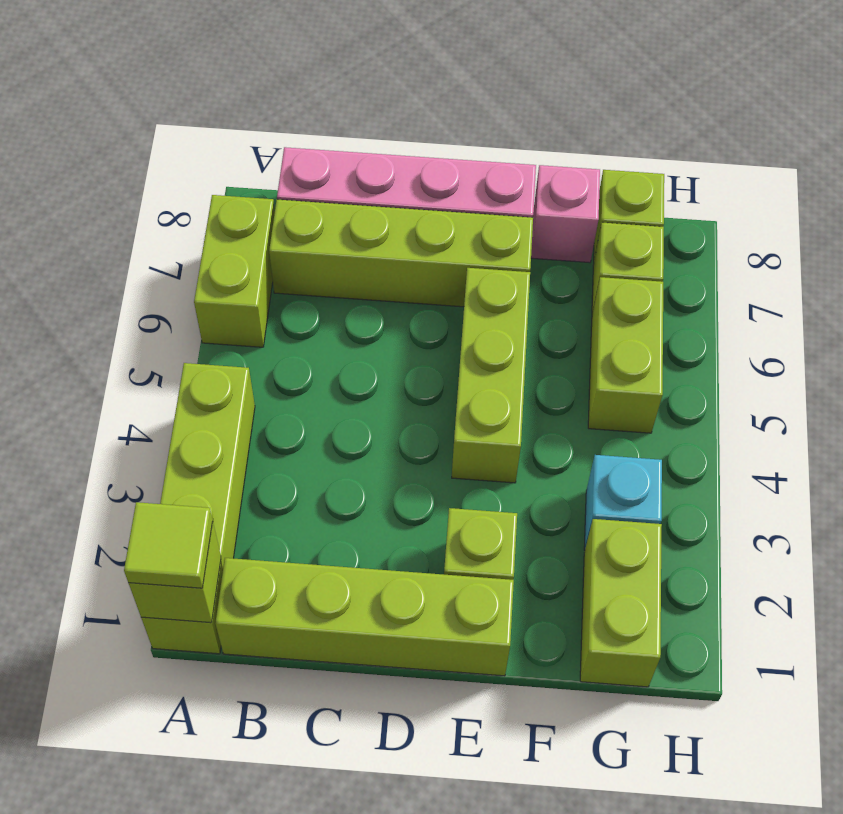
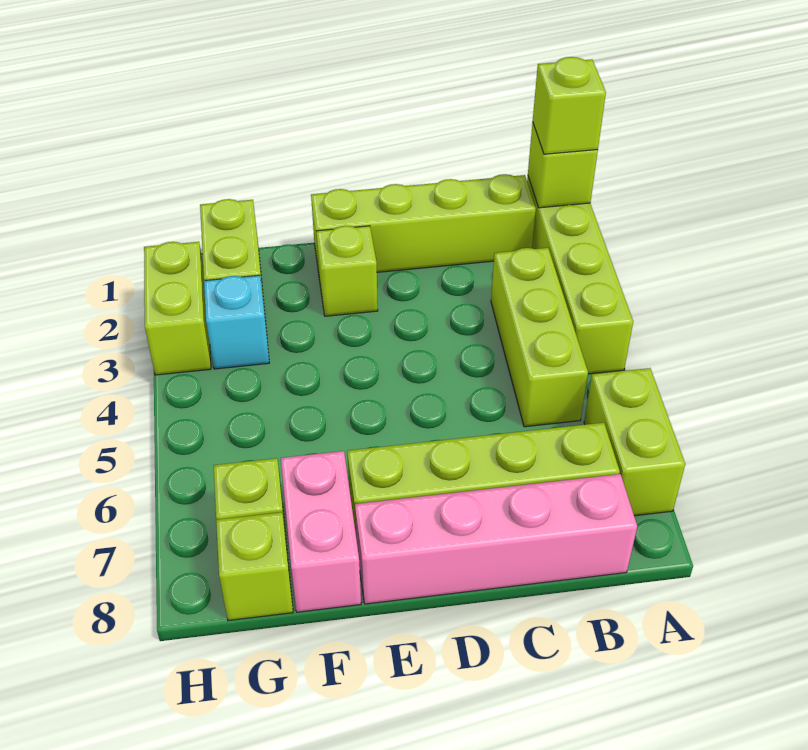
lime 1x1 tile [124,502,213,588] -> lime 1x1 brick [533,57,606,154]
lime 1x3 brick [452,268,530,483] -> lime 1x3 brick moved to [491,248,588,427]
pink 1x1 brick [531,165,600,263] -> pink 1x2 brick [281,451,361,612]
lime 1x2 brick [588,277,663,433] -> lime 1x2 brick moved to [144,242,211,375]

